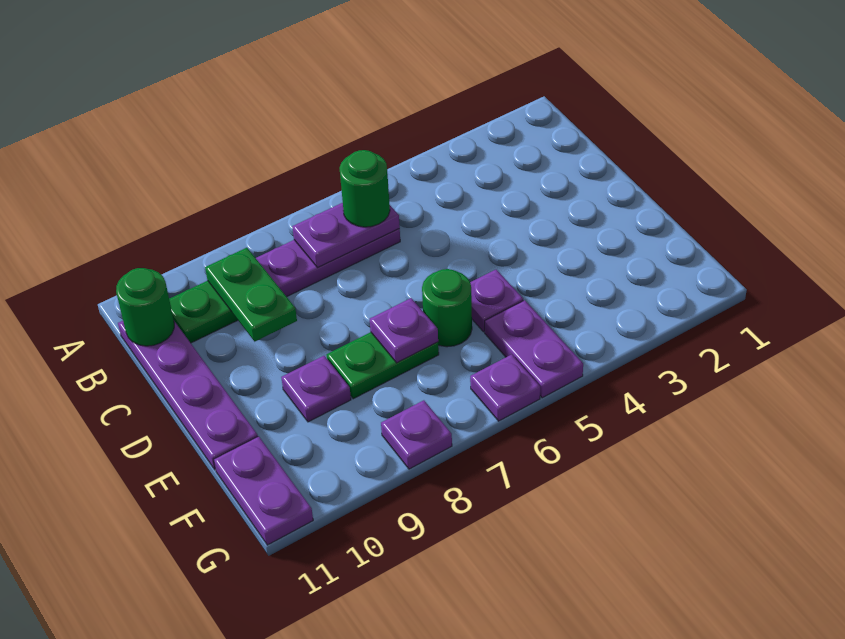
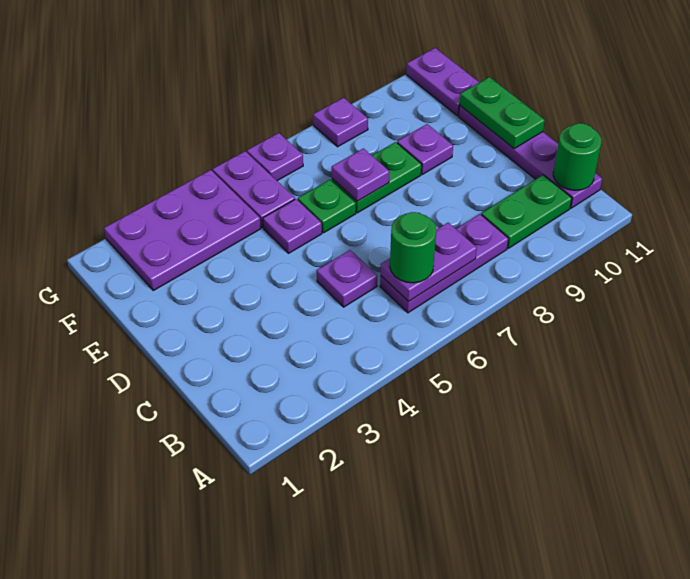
green 1x2 plate [205,248,297,341] -> green 1x2 plate moved to [460,77,545,149]
none -> purple 1x1 plate [317,250,377,307]
green 1x1 round brick [422,269,472,347] -> green 1x1 plate [298,180,356,233]
none -> purple 2x3 plate [104,170,261,290]

